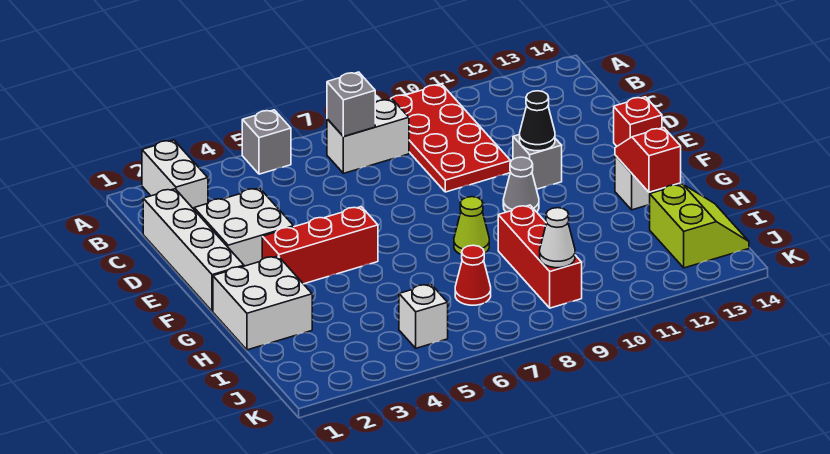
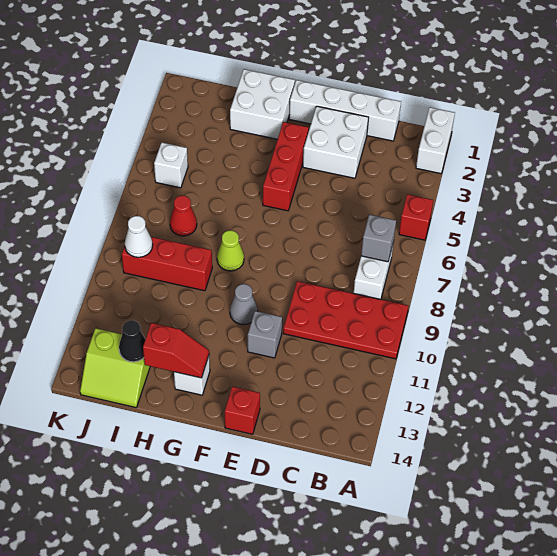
white 1x2 brick [142,140,208,209] -> white 1x2 brick turned to [416,107,455,174]
grey 1x1 brick [242,110,291,174] -> red 1x1 brick [399,194,433,240]
black 1x1 cone [520,91,555,151] -> black 1x1 cone moved to [119,320,145,362]

